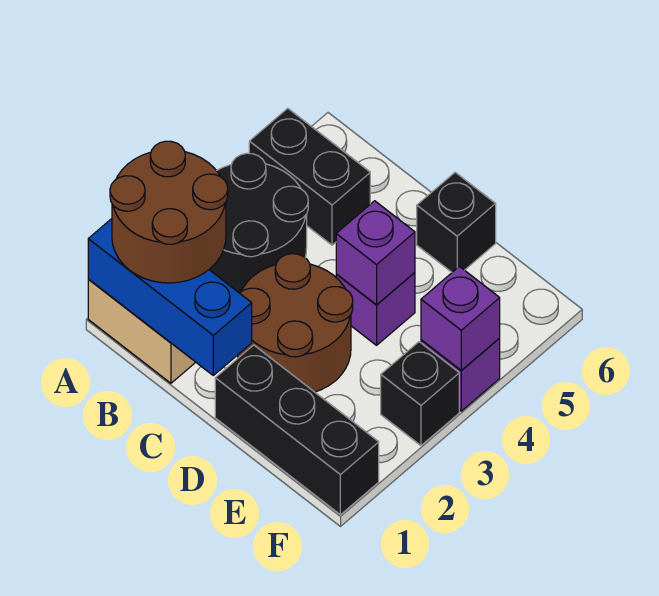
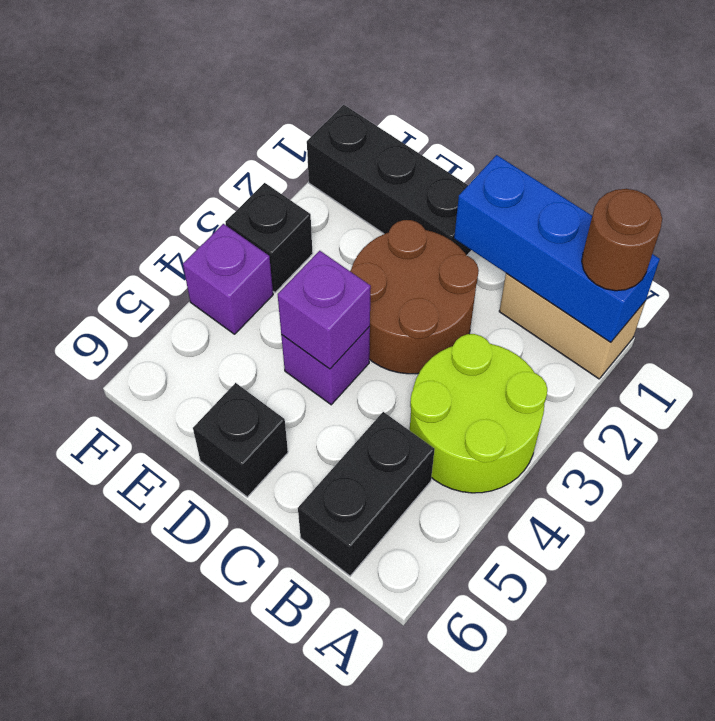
brown 2x2 round brick [110,141,228,283] -> brown 1x1 round brick [582,189,662,291]
black 2x2 round brick [209,153,308,293] -> lime 2x2 round brick [410,334,547,493]
black 1x2 brick [249,108,370,245] -> black 1x2 brick turned to [298,412,435,576]
purple 1x1 brick [421,266,500,371] -> none

